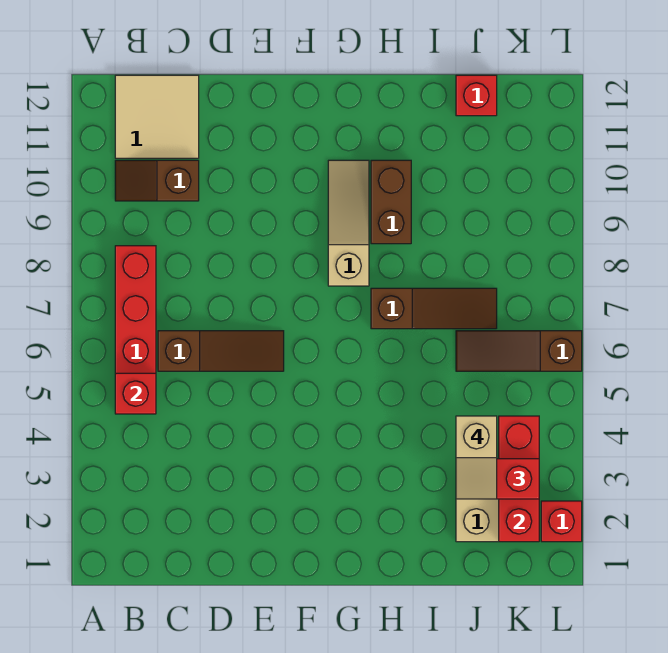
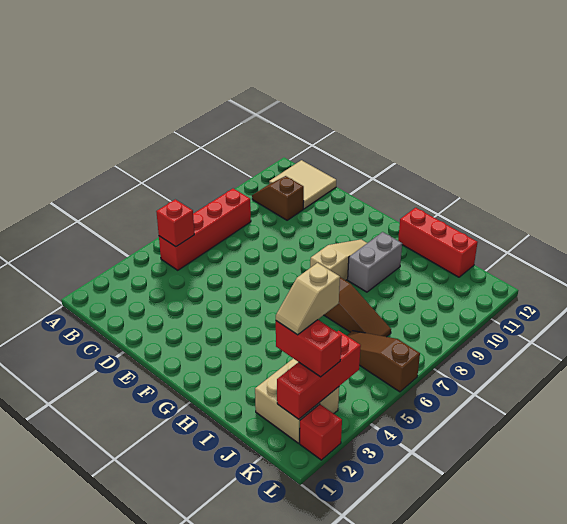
brown 1x3 slope [158,331,284,371] -> none
brown 1x2 brick [371,160,411,244] -> grey 1x2 brick [348,232,402,292]
red 1x1 brick [456,75,497,116] -> red 1x3 brick [398,208,478,277]

